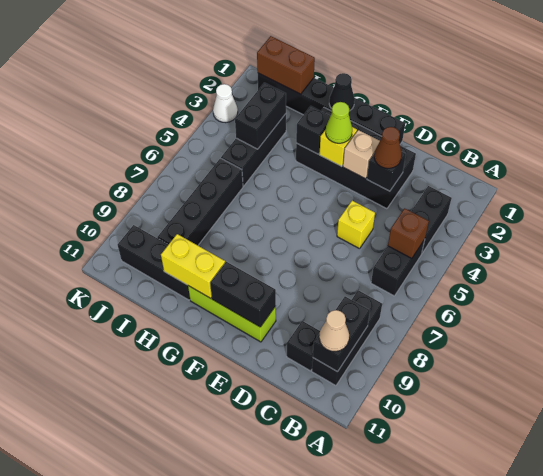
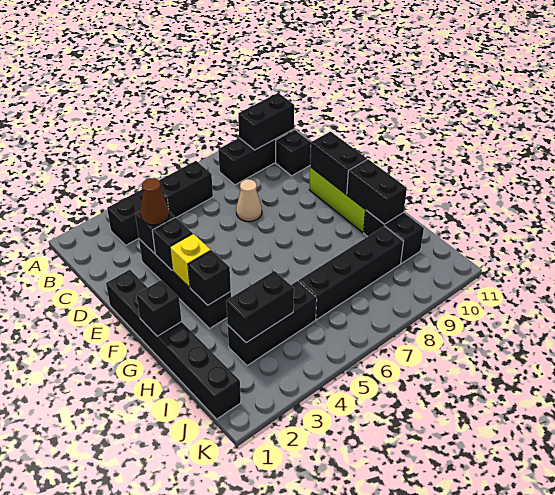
brown 1x1 brick [388,208,429,258] -> none
tan 1x1 cone [319,310,349,352] -> tan 1x1 cone moved to [236,179,262,222]
black 2x4 brick [296,108,416,209] -> black 1x4 brick [139,239,231,328]
yellow 1x1 brick [337,201,375,249] -> none
tan 1x1 brick [343,130,380,179] -> black 1x1 brick [152,217,193,270]
lime 1x1 cone [326,102,352,143] -> none
black 1x1 cone [329,73,355,111] -> black 1x1 brick [136,280,182,336]
yellow 1x2 brick [161,234,225,298] -> black 1x2 brick [347,159,407,224]
black 1x3 brick [118,225,190,300] -> black 1x2 brick [364,211,424,263]
brown 1x2 brick [257,36,315,94] -> none
white 1x1 cone [213,84,238,123] -> none

